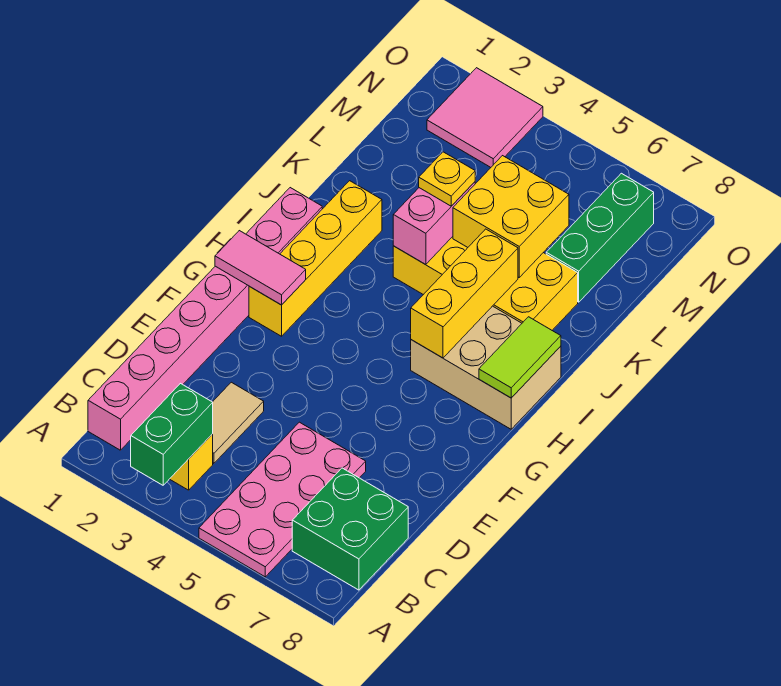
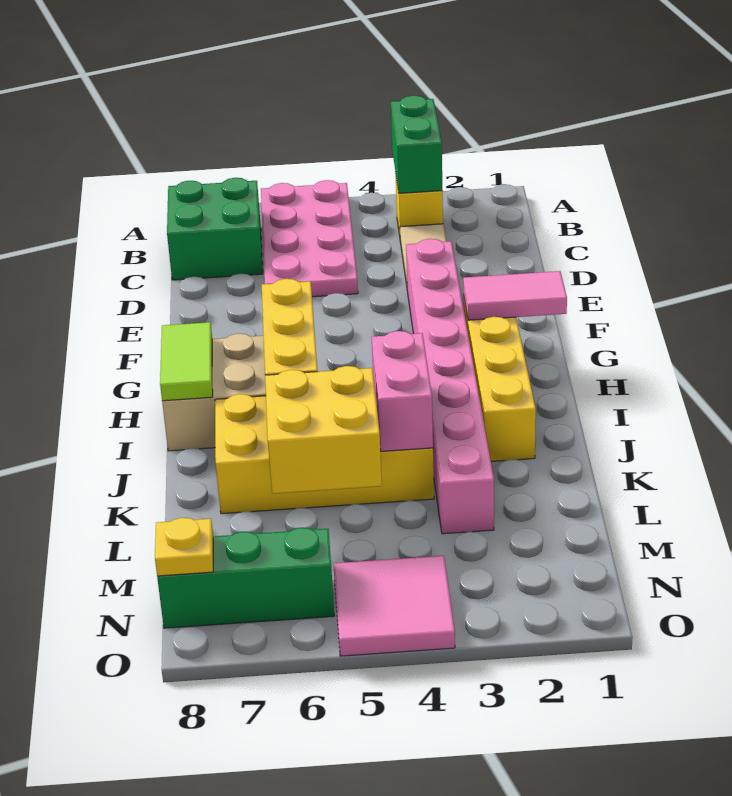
pink 1x8 brick [88,188,322,450] -> pink 1x8 brick moved to [406,239,494,534]
yellow 1x1 plate [419,152,475,206] -> yellow 1x1 plate moved to [155,518,213,576]
green 1x3 brick [546,173,654,302] -> green 1x3 brick turned to [157,528,334,628]
pink 2x2 tile [427,68,543,167] -> pink 2x2 tile moved to [333,556,455,656]

